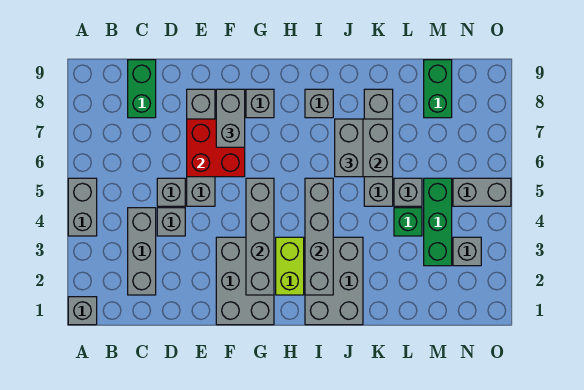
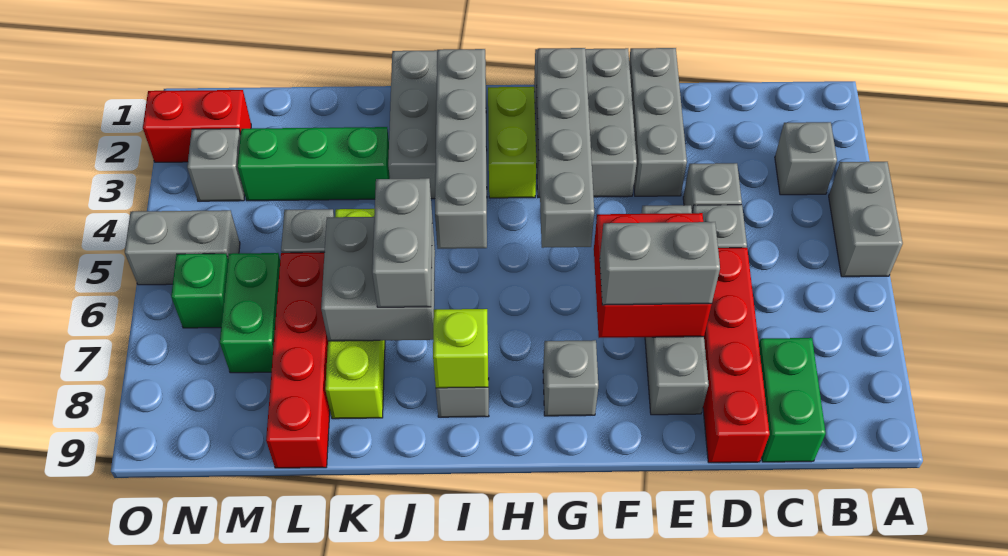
grey 1x1 brick [68,297,97,325] -> grey 1x1 brick moved to [775,122,837,195]
grey 1x3 brick [128,208,156,295] -> grey 1x3 brick moved to [629,48,687,196]
none -> red 1x4 brick [703,248,770,463]
grey 1x2 brick [216,89,245,147] -> grey 1x2 brick turned to [600,222,720,305]
none -> lime 1x1 brick [433,309,488,388]
grey 1x4 brick [364,89,393,206] -> lime 1x4 brick [325,209,385,419]
green 1x1 brick [394,208,422,236] -> green 1x1 brick moved to [171,254,228,328]
none -> red 1x4 brick [266,252,330,468]
green 1x3 brick [424,178,452,266] -> green 1x3 brick turned to [238,127,390,201]
green 1x2 brick [424,60,452,118] -> green 1x2 brick moved to [220,253,280,373]
none -> red 1x2 brick [143,90,251,162]

